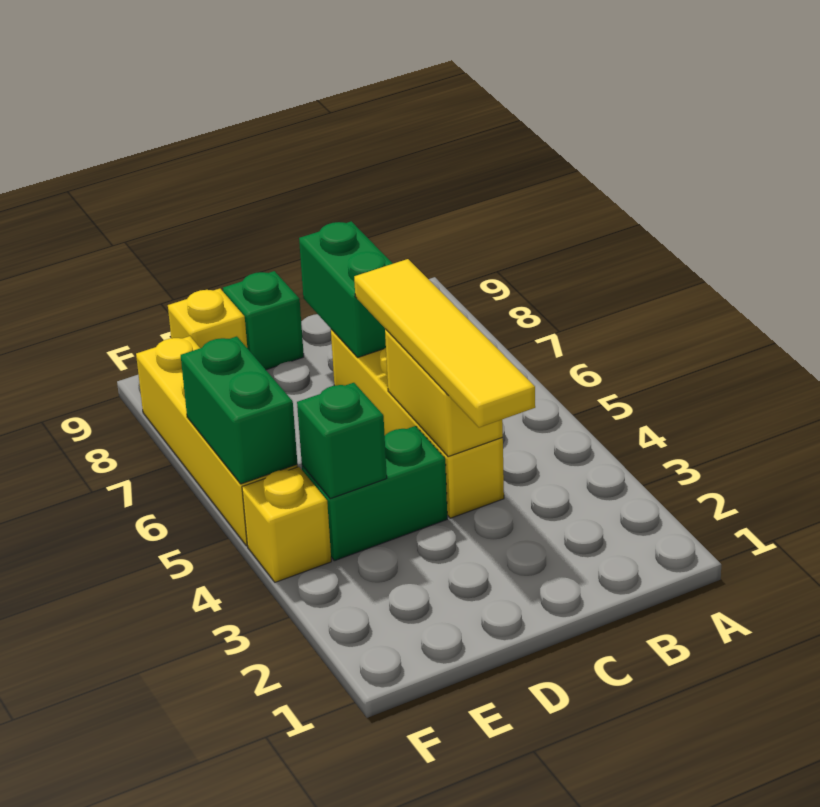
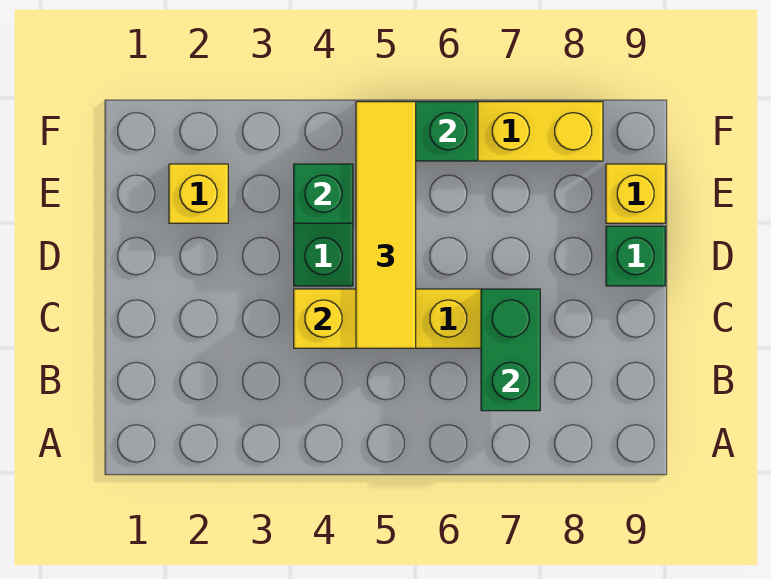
yellow 1x4 tile [354,259,535,427] -> yellow 1x4 tile turned to [356,102,416,348]
green 1x2 brick [299,221,393,357] -> green 1x2 brick turned to [481,289,540,411]
yellow 1x1 brick [242,467,331,582] -> yellow 1x1 brick moved to [169,164,228,223]

